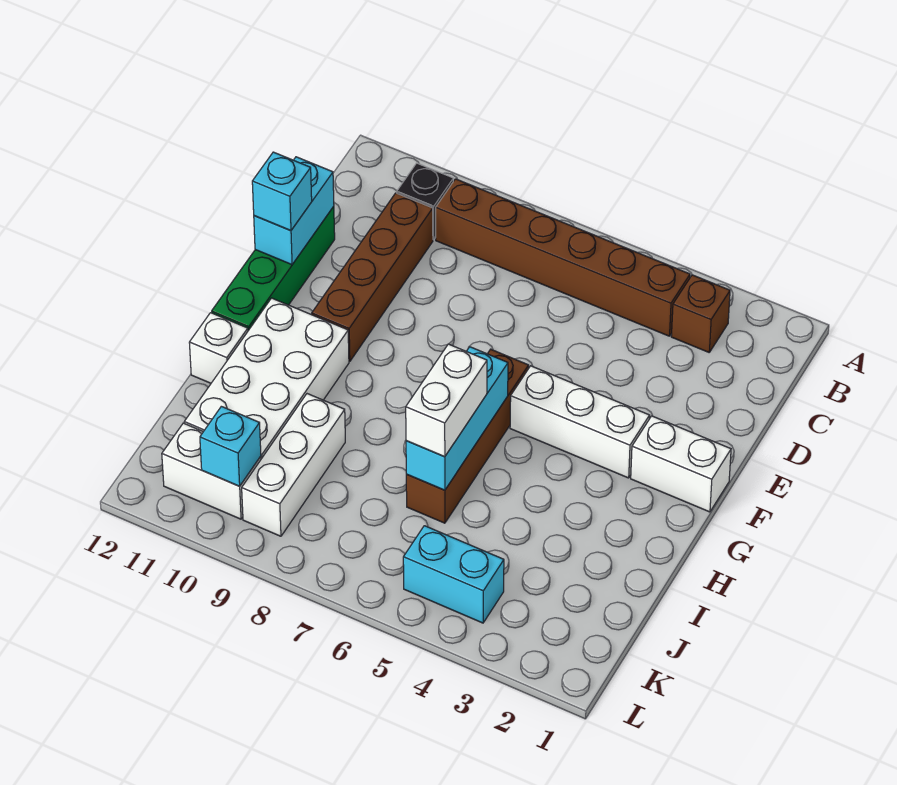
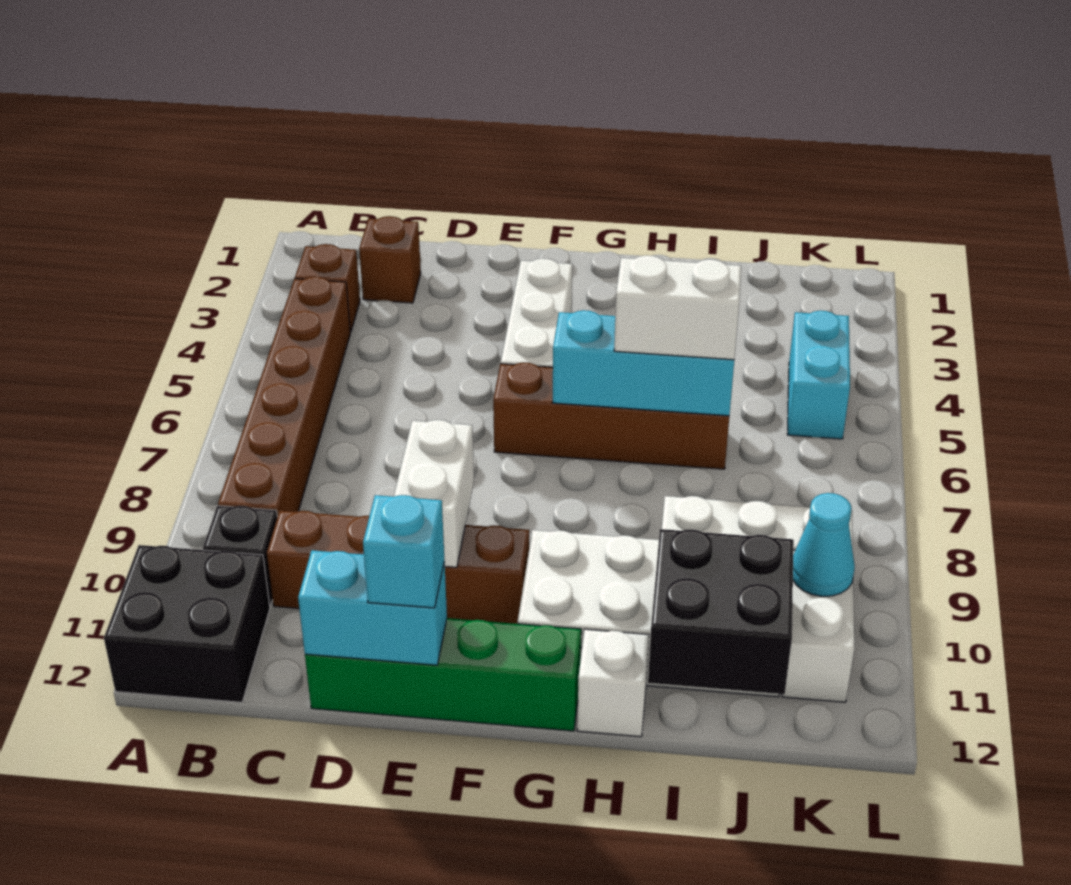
none -> black 2x2 brick [104,545,270,702]
none -> brown 1x1 brick [359,216,421,303]
white 1x2 brick [631,416,731,512] -> white 1x2 brick moved to [394,420,474,567]
none -> black 2x2 brick [648,529,794,694]
cyan 1x1 brick [200,406,261,486] -> cyan 1x1 cone [793,493,855,596]

